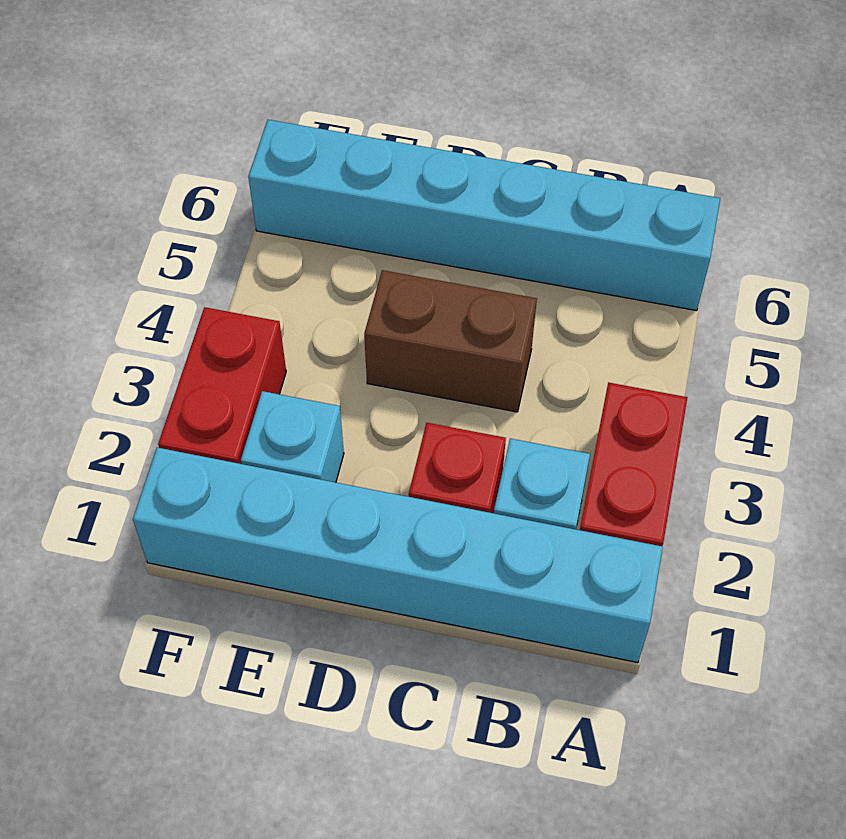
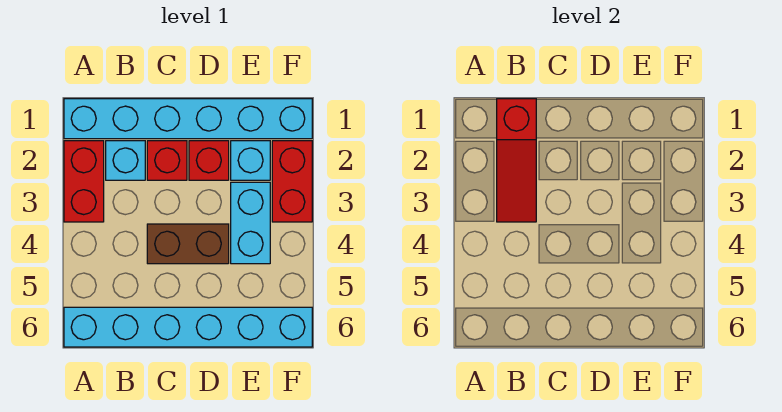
none -> red 1x3 slope [497,99,536,222]
none -> red 1x1 brick [189,141,229,180]
none -> cyan 1x2 brick [231,182,270,264]

